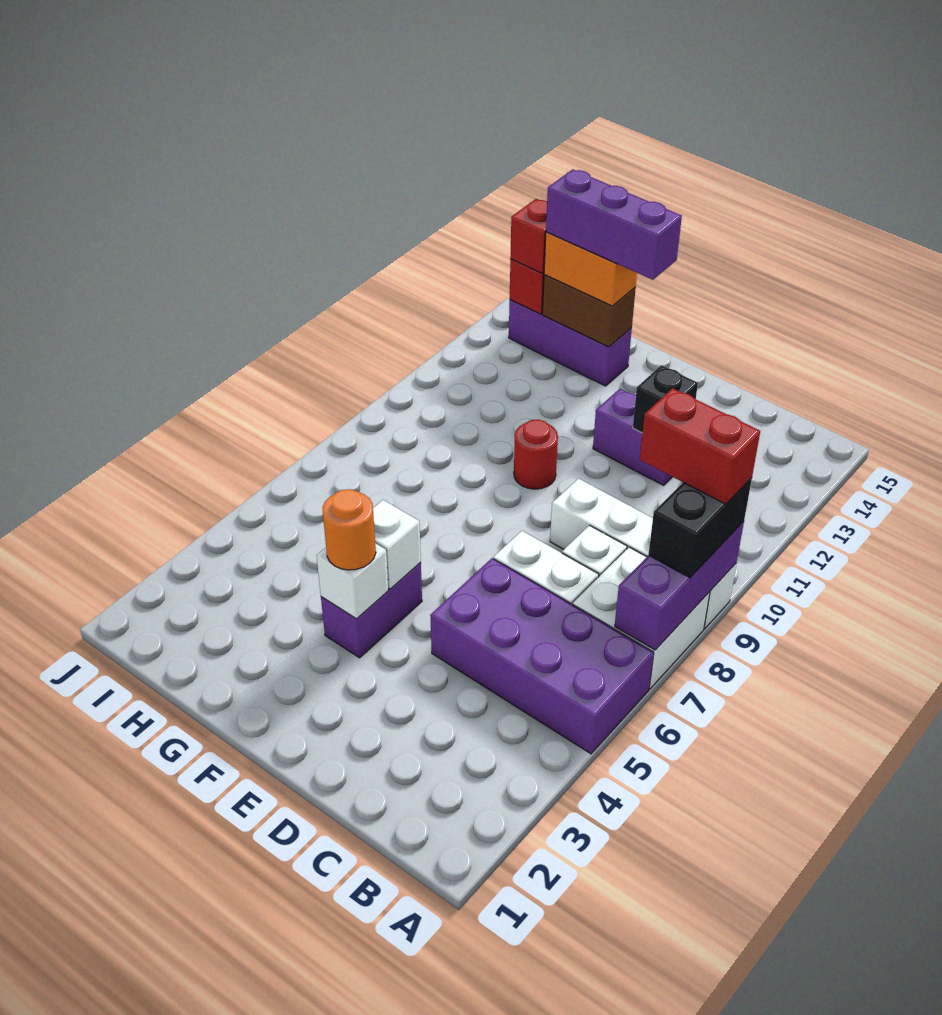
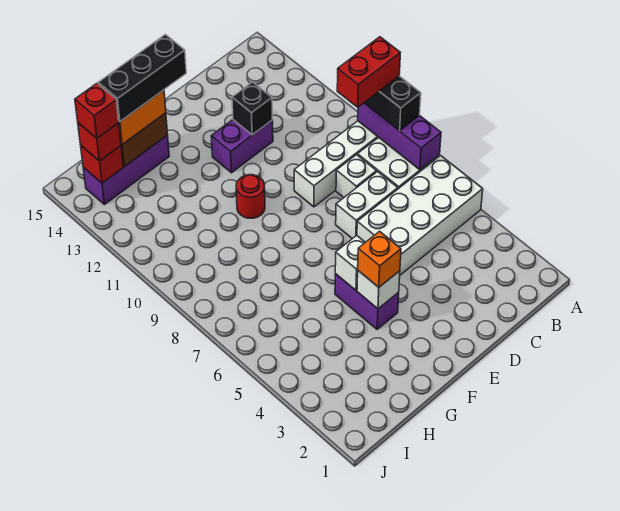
purple 2x4 brick [430,558,654,754] -> white 2x4 brick [357,156,483,275]
orange 1x1 round brick [323,489,376,570] -> orange 1x1 brick [358,231,401,287]
purple 1x3 brick [546,169,682,280] -> black 1x3 brick [98,34,186,121]
none -> red 1x1 brick [75,84,119,138]

